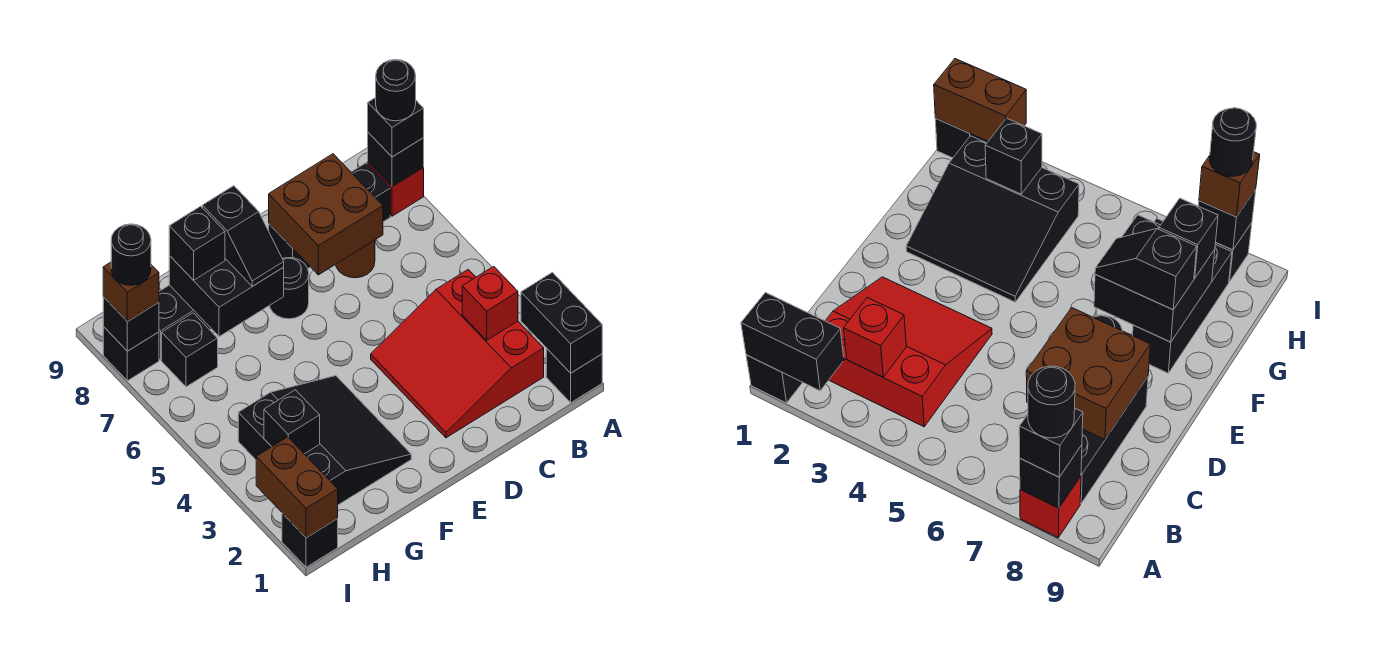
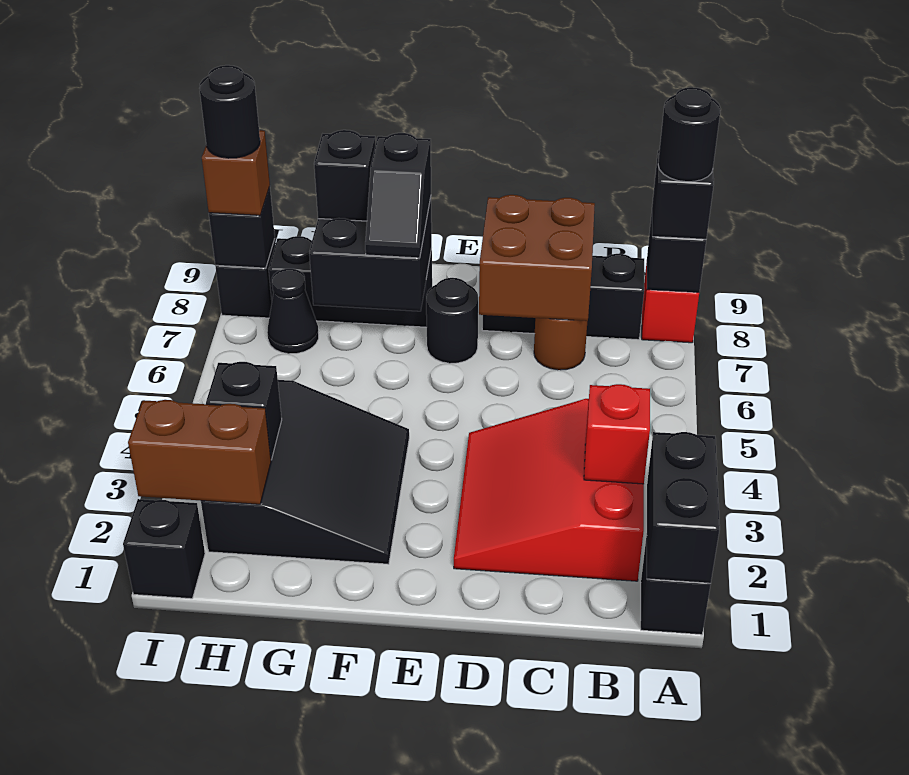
black 1x1 brick [162,313,218,387] -> black 1x1 cone [267,269,319,354]
brown 1x2 brick [256,437,338,538] -> brown 1x2 brick turned to [128,400,271,504]

